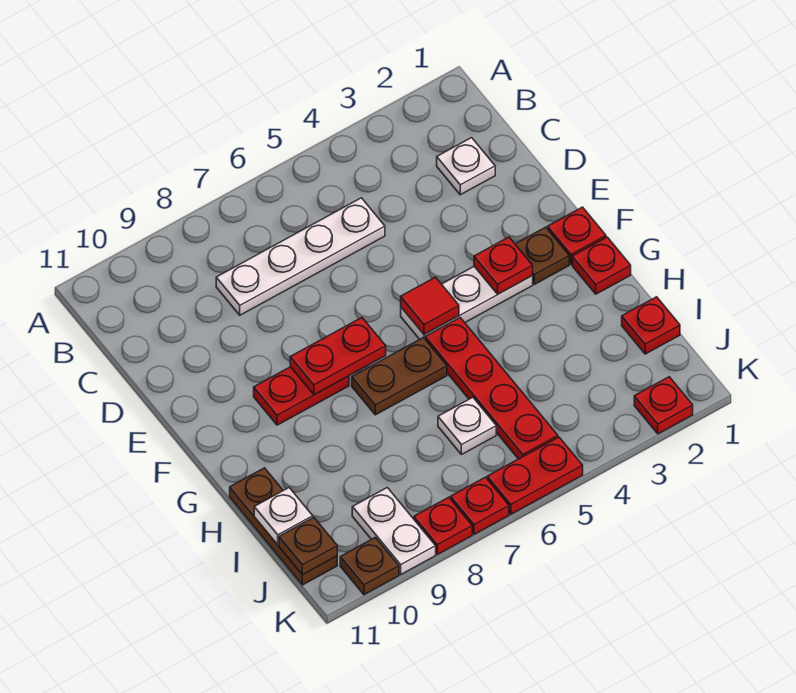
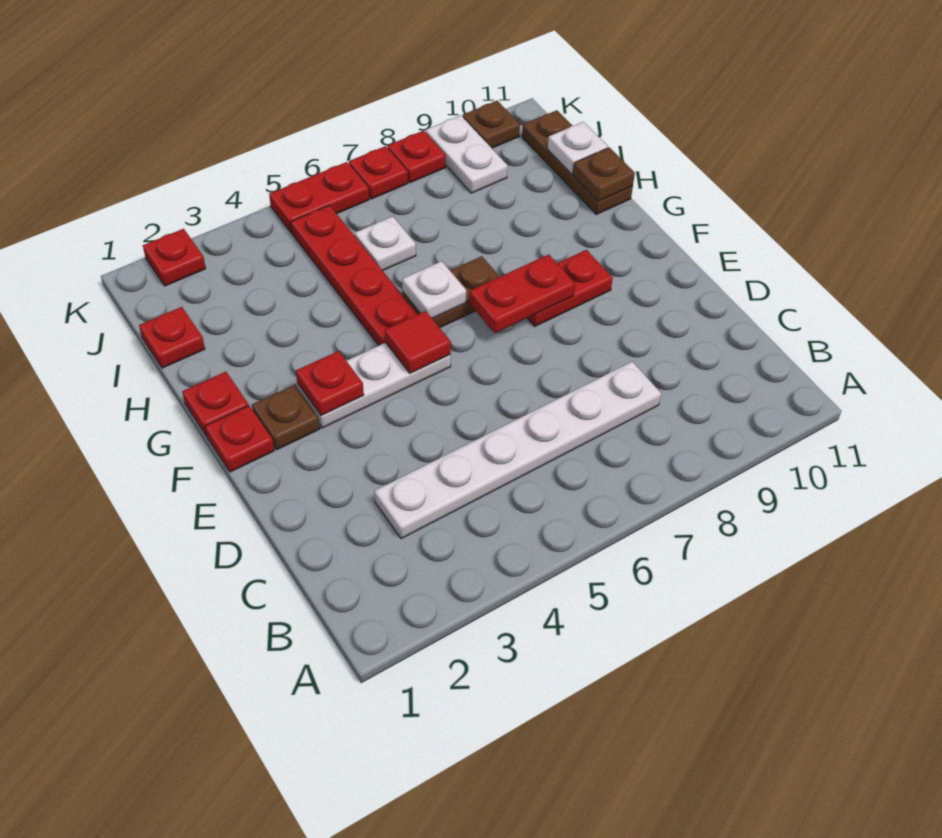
white 1x1 plate [437,138,495,195] -> white 1x1 plate moved to [402,261,466,318]
white 1x4 plate [216,198,385,315] -> white 1x6 plate [374,361,661,539]
brown 1x1 plate [279,517,337,575] -> brown 1x1 plate moved to [573,147,635,201]

